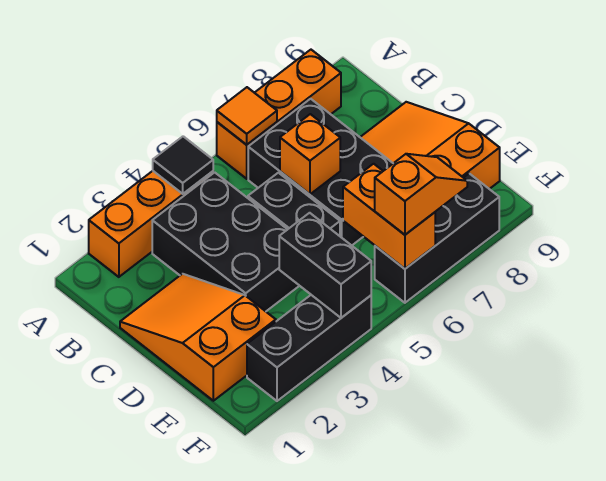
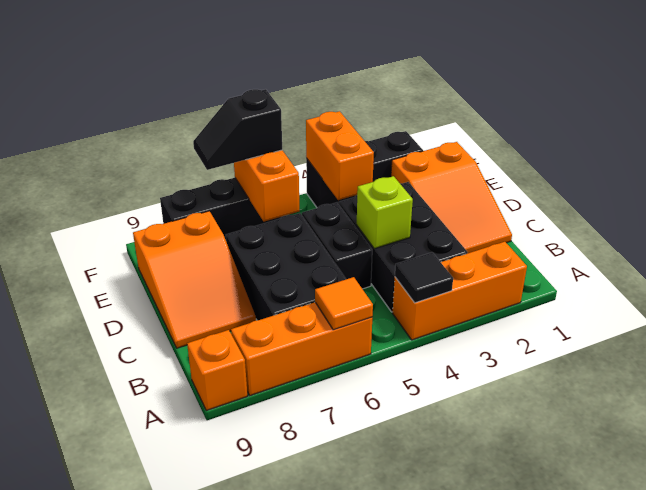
none -> lime 1x1 brick [357,176,413,249]
orange 1x1 brick [280,114,340,194] -> orange 1x1 brick moved to [187,330,248,411]
black 1x2 brick [279,213,371,318] -> orange 1x2 brick [306,111,374,200]
orange 1x2 slope [375,154,467,235] -> black 1x2 slope [193,89,282,170]

